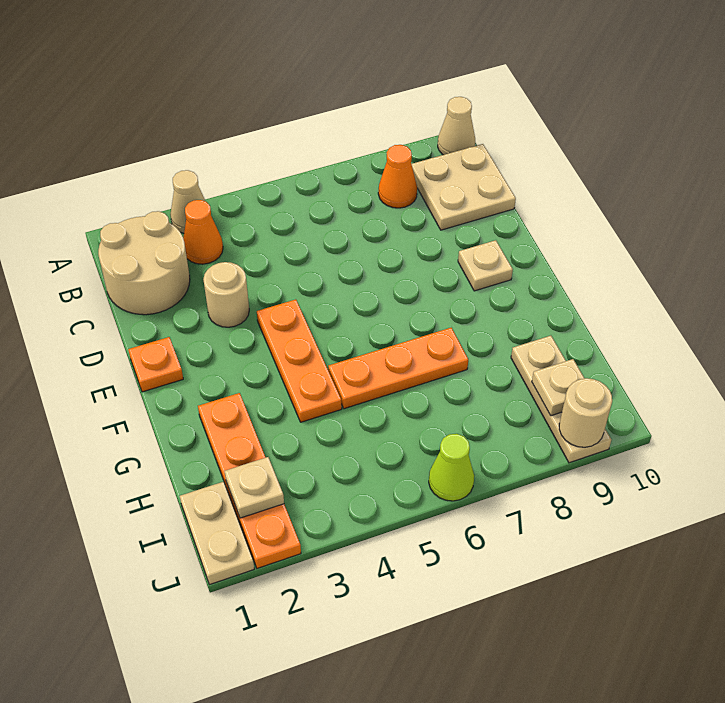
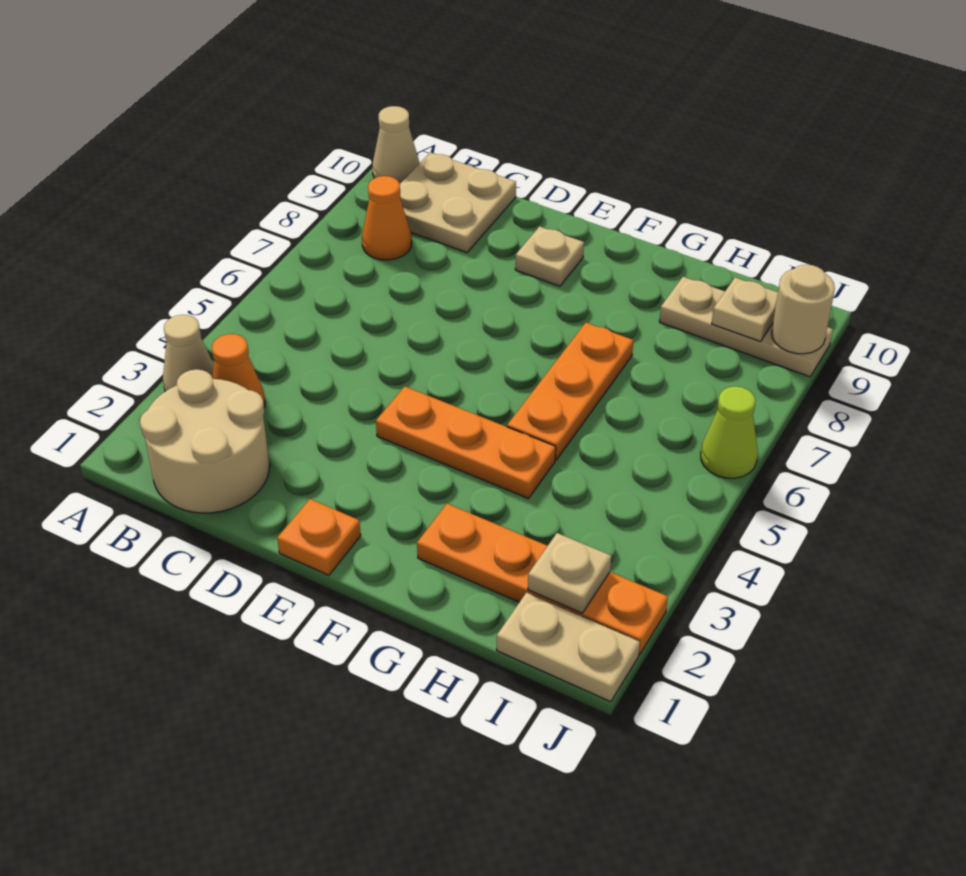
tan 1x1 round brick [203,262,249,327] -> none

